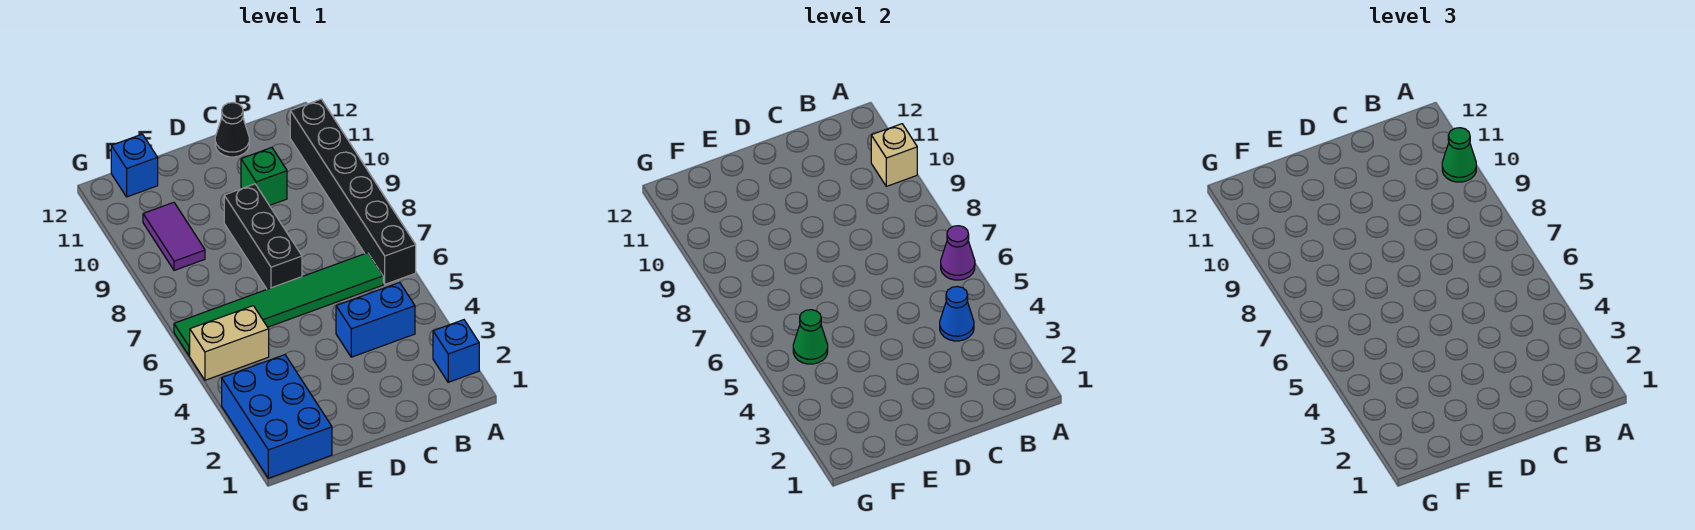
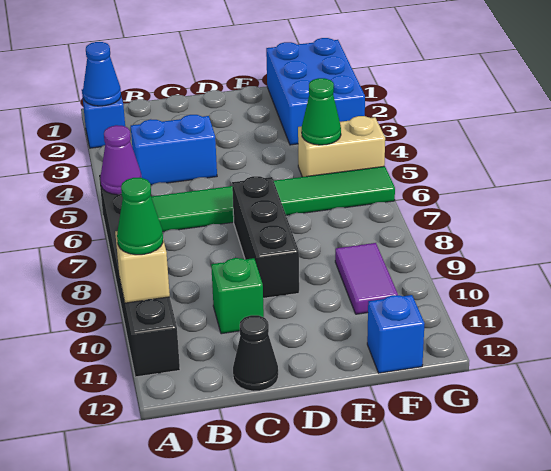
blue 1x1 cone [940,287,974,341] -> blue 1x1 cone moved to [83,42,121,106]

